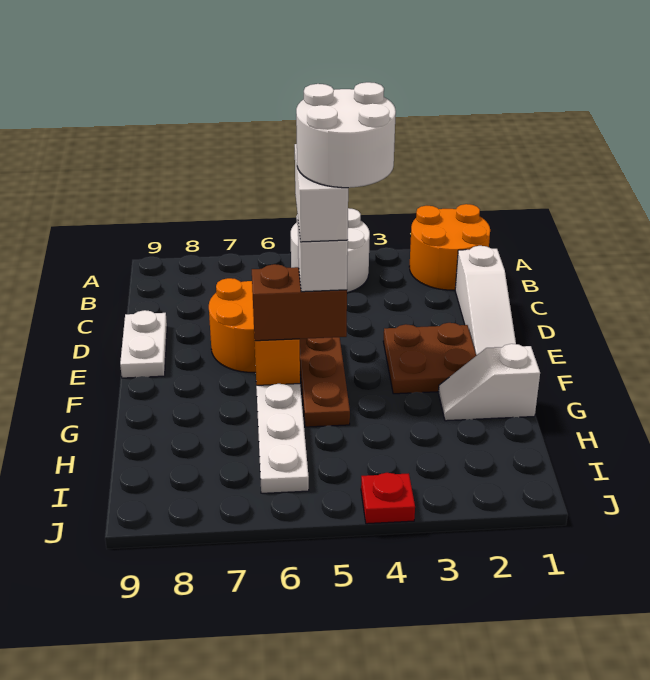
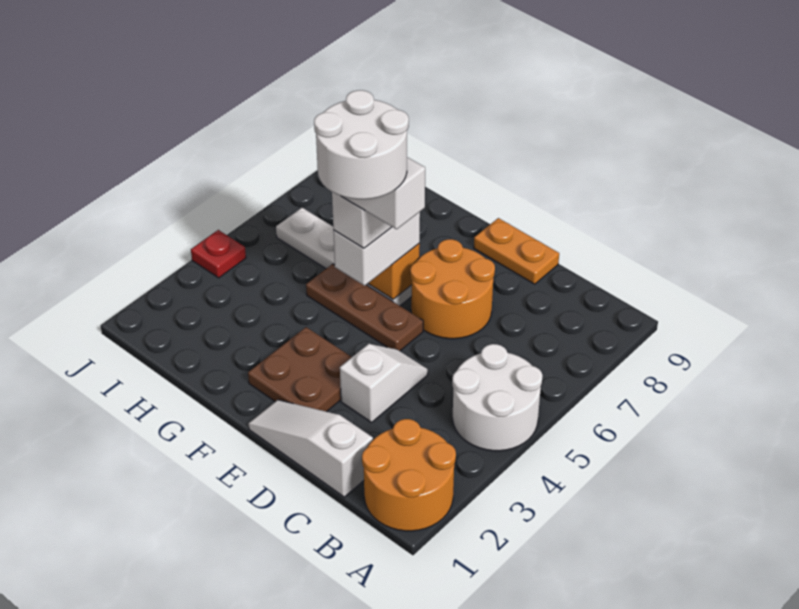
white 1x2 plate [120,310,167,378] -> orange 1x2 plate [474,218,559,284]
brown 1x2 brick [252,264,347,341] -> white 1x2 brick [333,212,420,286]
white 1x2 slope [438,344,540,421] -> white 1x2 slope moved to [340,344,428,422]

